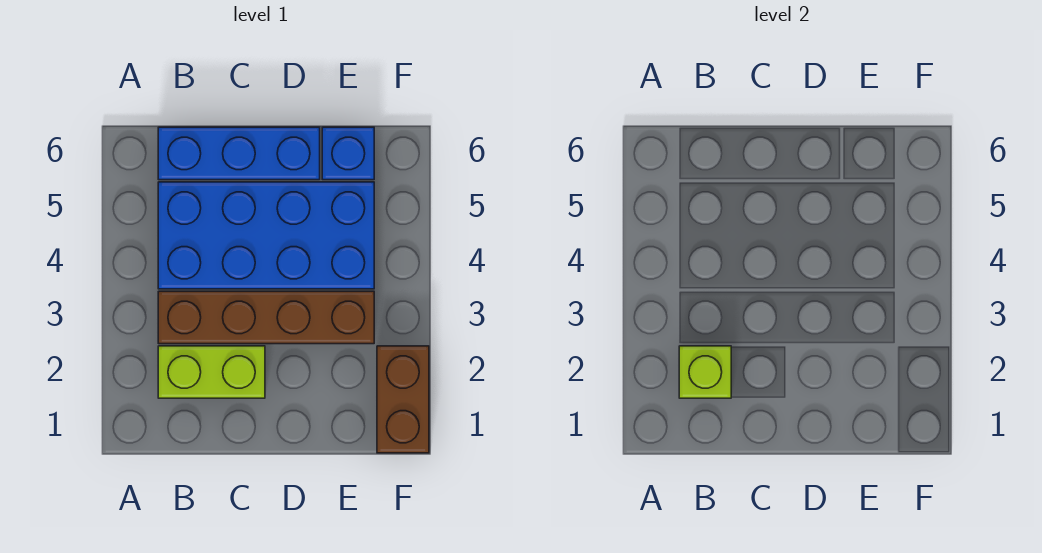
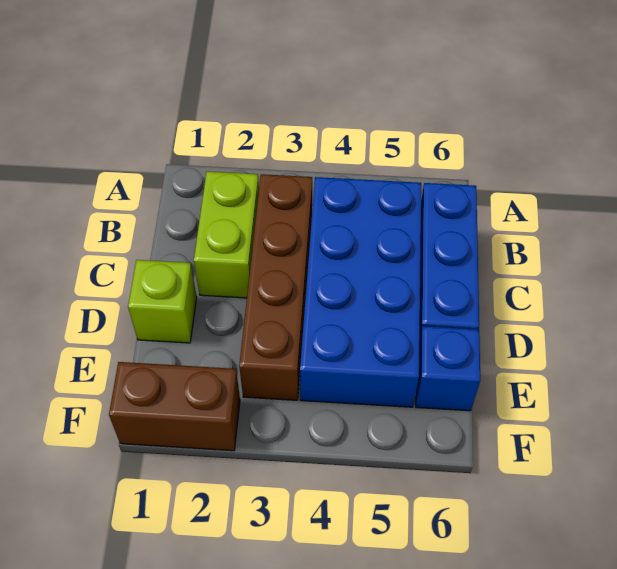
lime 1x1 brick [679,346,731,398] -> lime 1x1 brick moved to [128,260,197,343]

